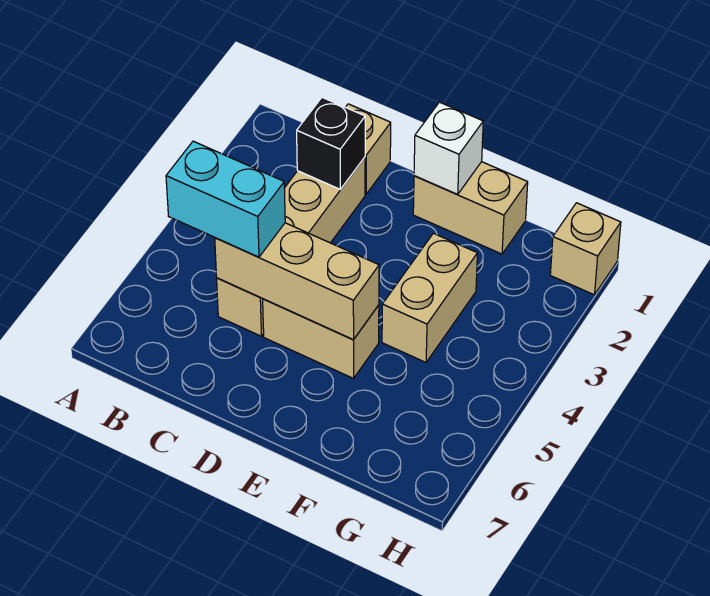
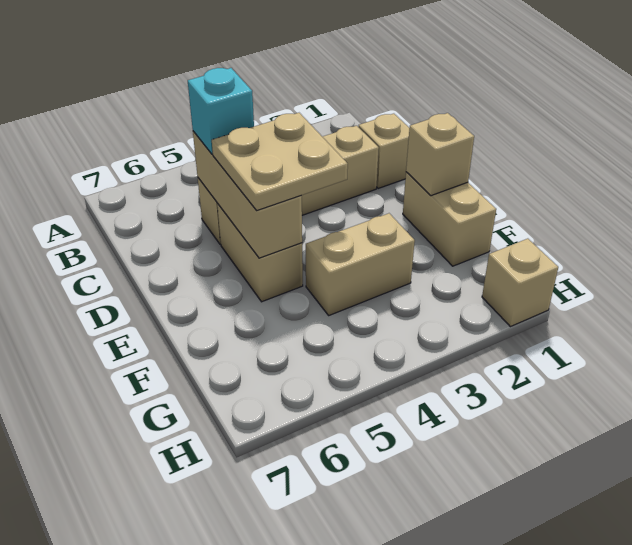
cyan 1x2 brick [166,141,285,257] -> cyan 1x1 brick [188,68,254,154]
black 1x1 brick [297,97,365,189] -> none
none -> tan 2x2 plate [212,113,348,211]
white 1x1 brick [414,102,483,194] -> tan 1x1 brick [406,113,474,196]

